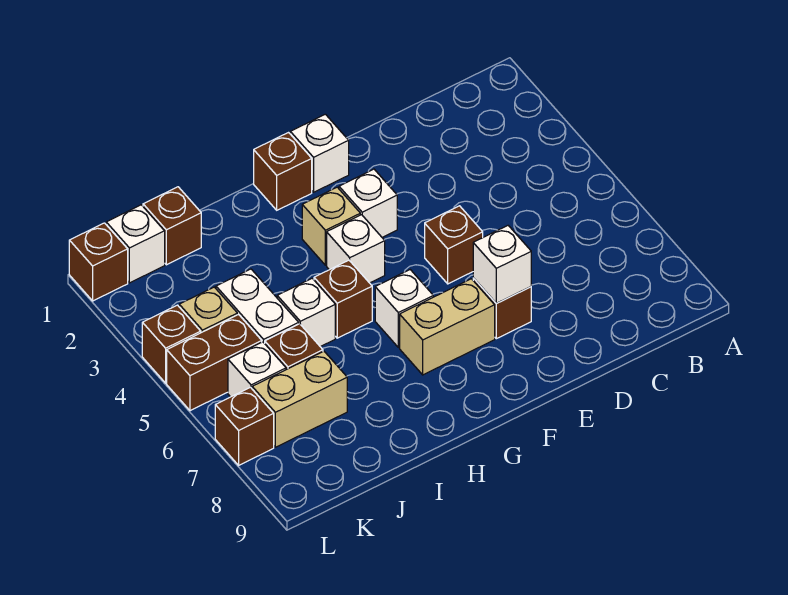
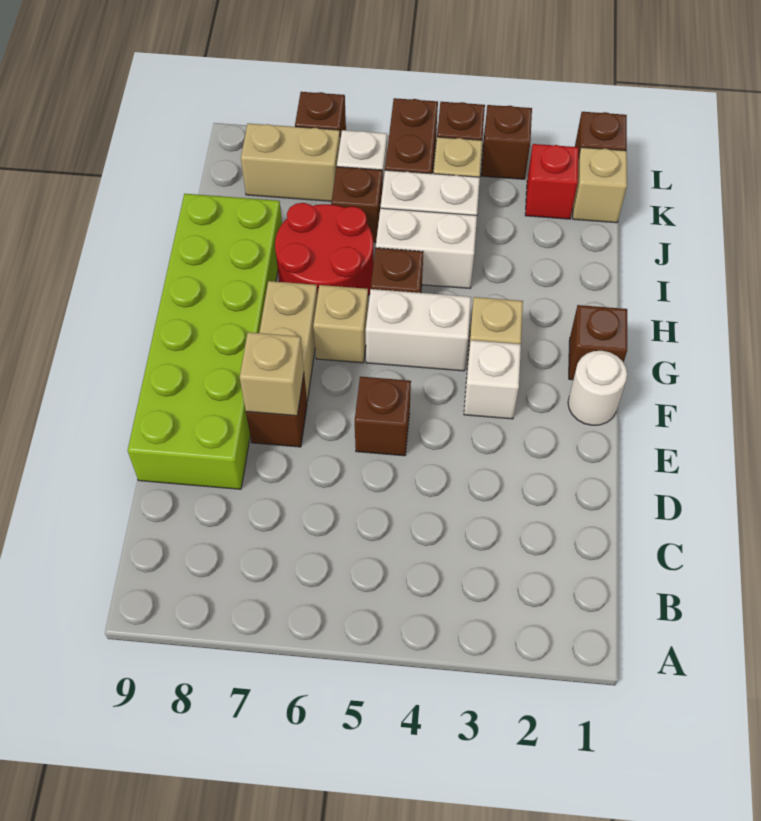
none -> lime 2x6 brick [128,194,282,489]
white 1x1 brick [473,226,531,303] -> tan 1x1 brick [240,332,304,416]
white 1x1 brick [290,114,349,192] -> white 1x1 round brick [568,351,627,425]
white 1x1 brick [327,215,385,283] -> white 1x2 brick [366,289,471,371]
white 1x1 brick [375,270,433,347] -> tan 1x1 brick [313,285,368,363]
none -> red 2x2 round brick [275,203,374,296]
white 1x1 brick [277,278,335,347] -> white 1x2 brick [376,208,477,288]
brown 1x1 brick [143,187,201,265] -> brown 1x1 brick moved to [481,105,532,179]
tan 1x2 brick [252,351,347,447] -> tan 1x2 brick turned to [241,123,340,201]
white 1x1 brick [106,205,165,283] -> tan 1x1 brick [573,147,627,223]
none -> red 1x1 brick [525,144,579,219]

